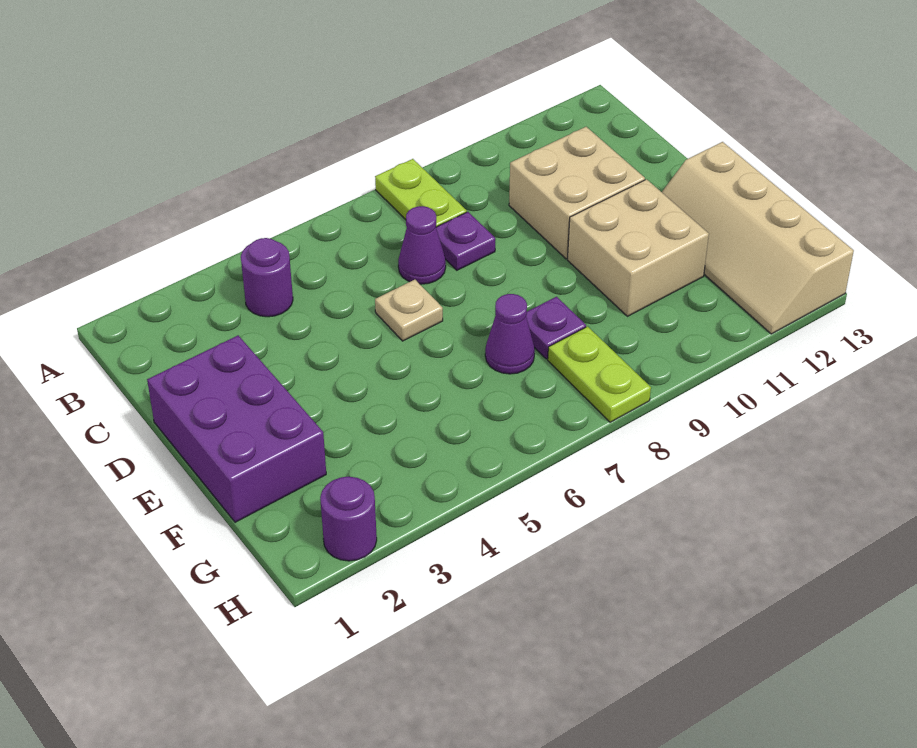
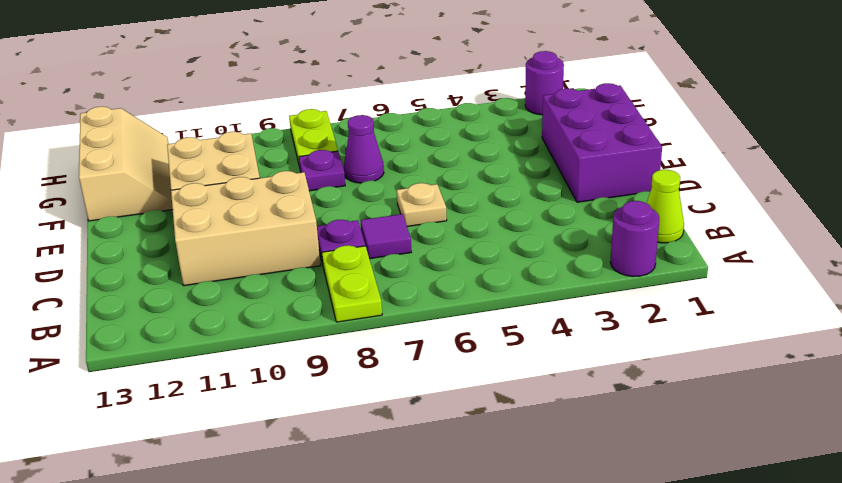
none -> lime 1x1 cone [647,170,684,243]
purple 1x1 round brick [241,238,293,317] -> purple 1x1 round brick moved to [611,201,659,277]
purple 1x1 cone [398,206,446,284] -> purple 1x1 tile [360,214,411,259]
tan 2x2 brick [509,127,645,259] -> tan 2x3 brick [171,171,321,286]
tan 2x4 slope [662,142,854,334] -> tan 2x3 slope [79,106,173,221]

